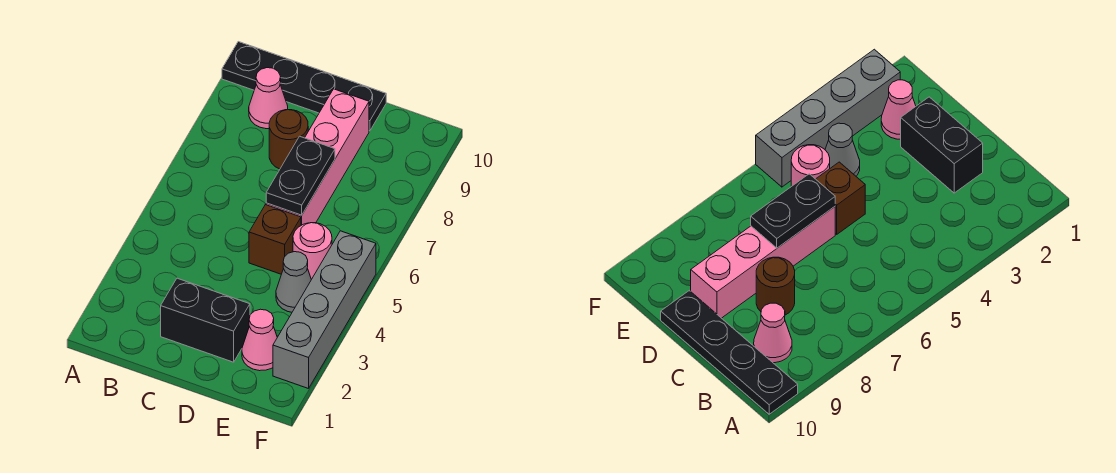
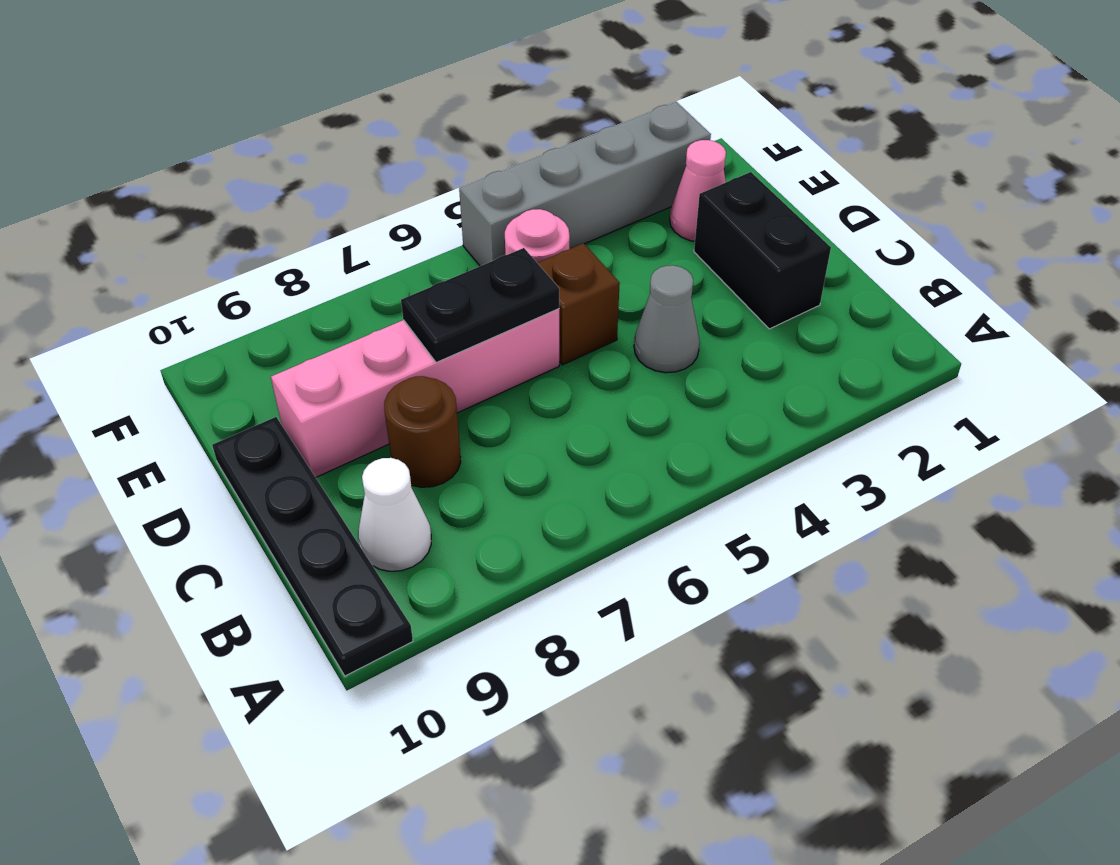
pink 1x1 cone [249,68,288,129] -> white 1x1 cone [358,458,431,571]
grey 1x1 cone [276,252,311,312] -> grey 1x1 cone moved to [634,265,700,373]

